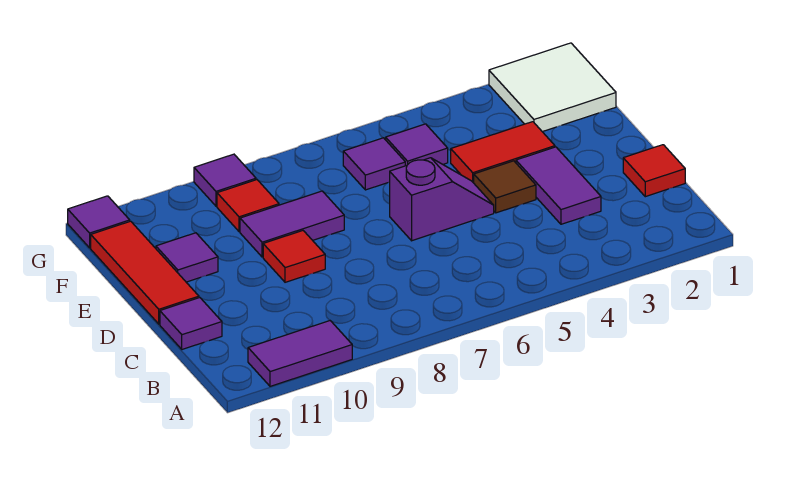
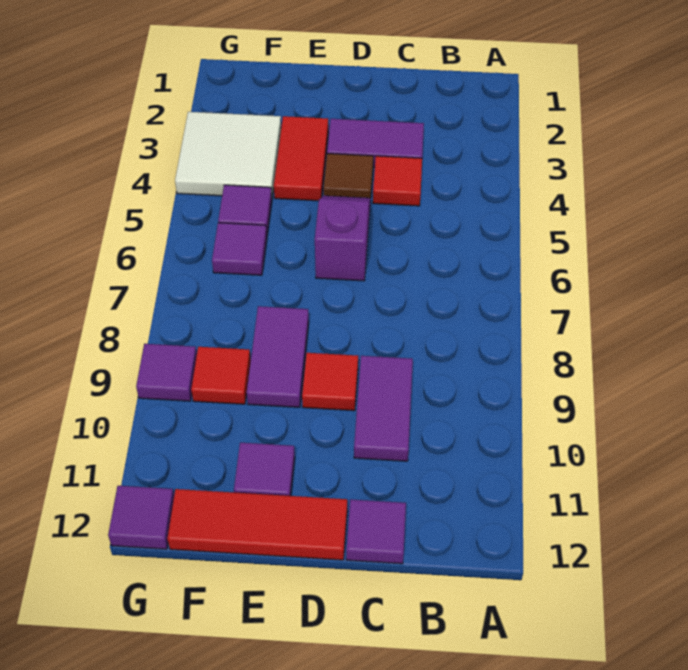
purple 1x2 tile [248,321,352,386] -> purple 1x2 tile moved to [354,356,413,461]
red 1x1 tile [623,145,685,197] -> red 1x1 tile moved to [373,156,422,206]
white 2x2 tile [489,43,616,132] -> white 2x2 tile moved to [175,112,281,196]

